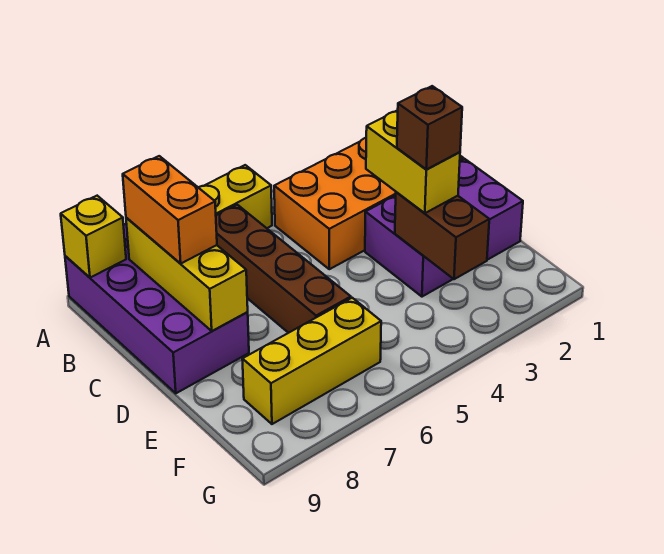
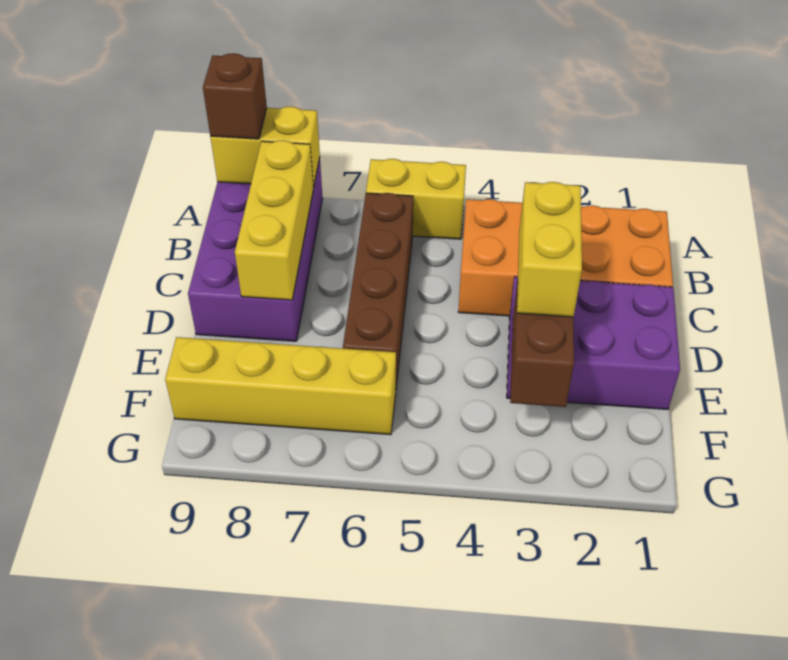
yellow 1x1 brick [61,196,126,278] -> yellow 1x2 brick [211,107,320,187]
orange 1x2 brick [123,156,217,264] -> none
brown 1x1 brick [397,86,462,169] -> brown 1x1 brick moved to [203,53,267,139]
yellow 1x3 brick [242,298,381,424] -> yellow 1x4 brick [165,337,396,435]

